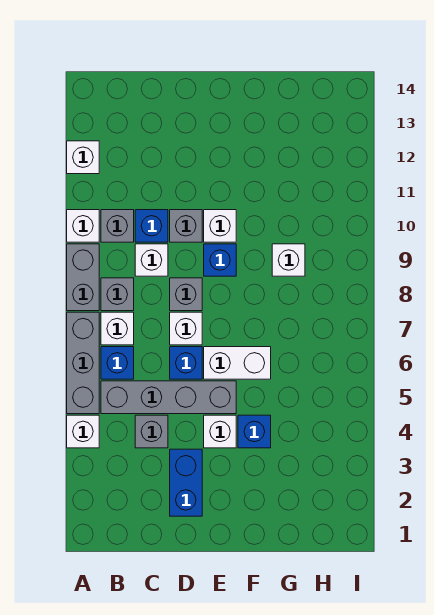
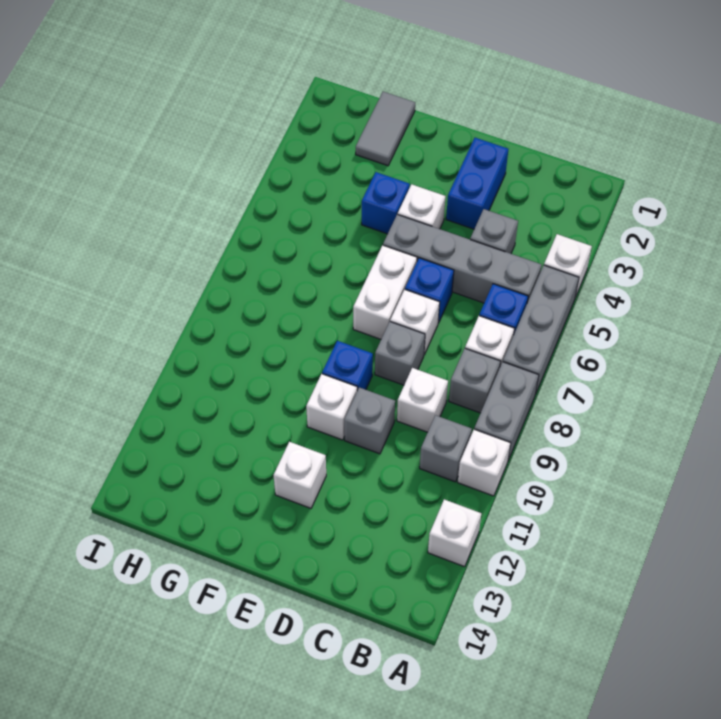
blue 1x1 brick [135,210,168,242] -> none
white 1x2 brick [204,347,271,379] -> white 1x2 brick turned to [353,245,417,339]
none -> grey 1x2 tile [356,92,415,166]
white 1x1 brick [272,244,305,276] -> white 1x1 brick moved to [274,442,326,508]

